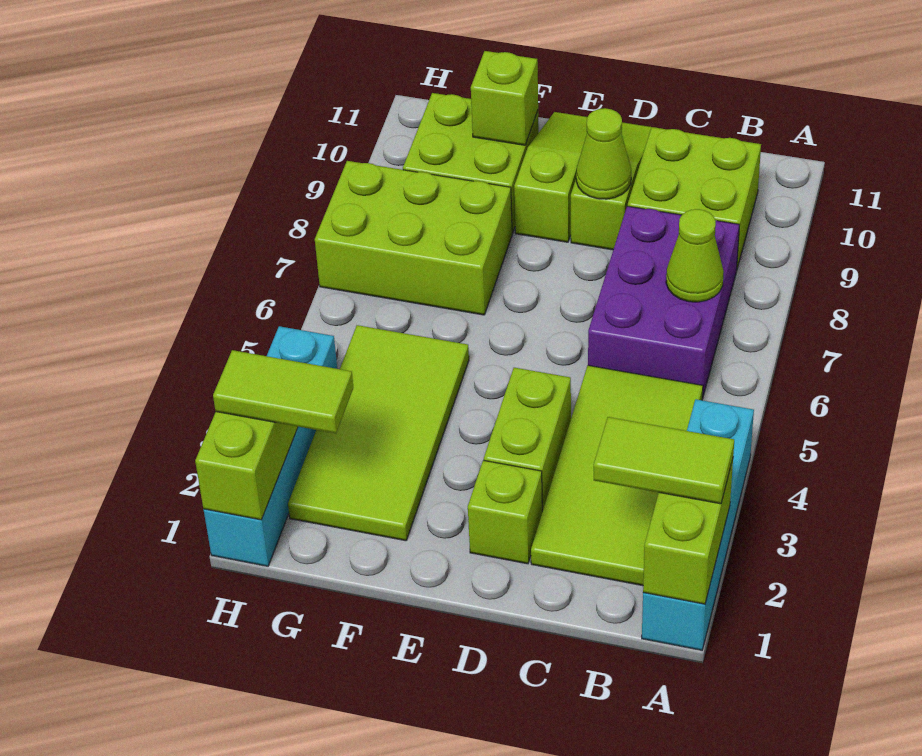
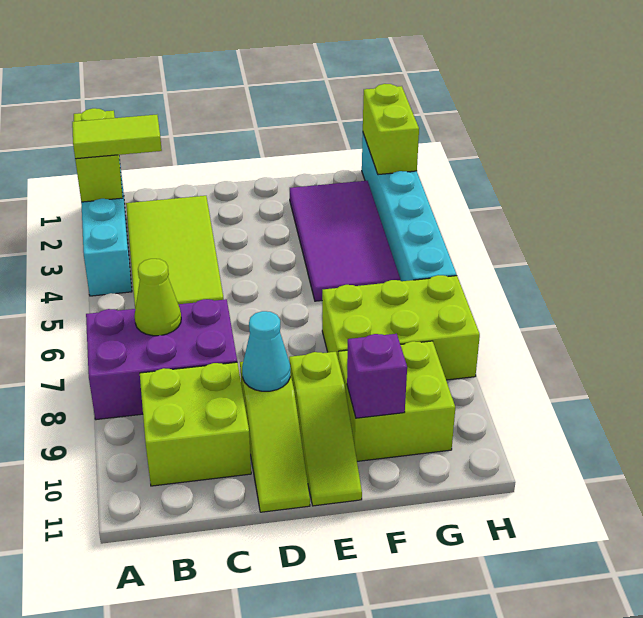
purple 2x3 brick [588,206,739,398] -> purple 2x3 brick turned to [86,299,237,420]
lime 1x1 brick [468,460,542,564] -> none
lime 1x2 brick [484,368,571,511] -> none
lime 1x1 cone [576,108,631,199] -> cyan 1x1 cone [242,311,290,391]
lime 2x4 tile [288,325,469,541] -> purple 2x4 tile [290,181,400,301]
lime 1x1 brick [471,51,538,145] -> purple 1x1 brick [347,334,407,418]
lime 1x2 tile [213,350,353,433] -> none
cyan 1x4 brick [204,326,337,566] -> cyan 1x6 brick [362,134,457,281]

